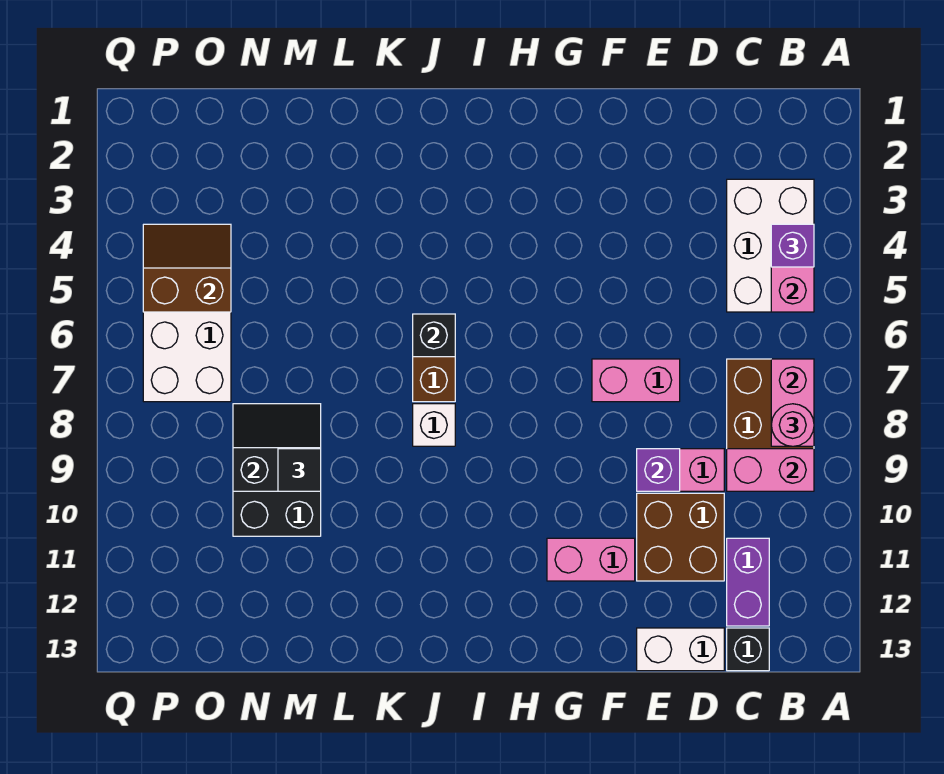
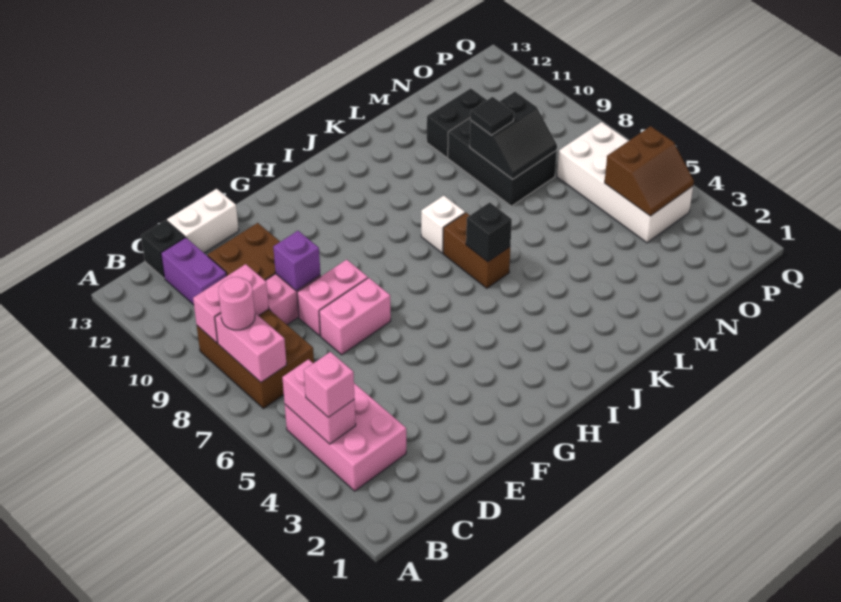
white 2x3 brick [727,179,814,312] -> pink 2x3 brick [285,383,406,491]
purple 1x1 brick [771,224,814,267] -> pink 1x1 brick [304,352,355,417]
pink 1x2 brick [547,538,635,581] -> pink 1x2 brick moved to [297,260,368,336]
none -> black 1x2 brick [427,88,486,157]

